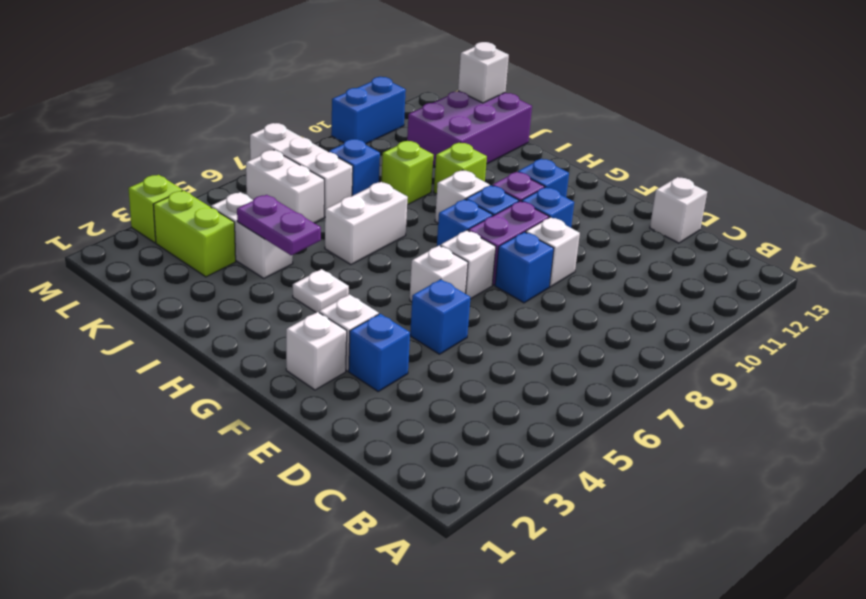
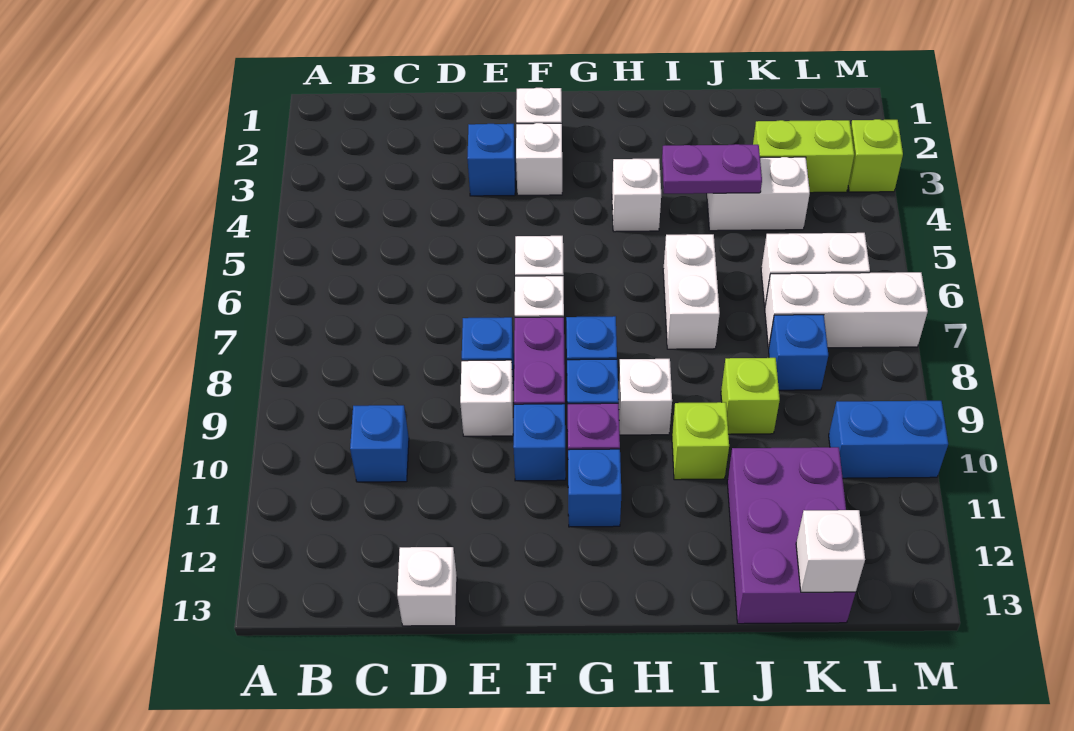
blue 1x1 brick [410,279,470,354] -> blue 1x1 brick moved to [350,405,409,482]
white 1x1 plate [293,269,349,312] -> white 1x1 brick [612,159,661,232]
blue 1x2 brick [331,77,406,144] -> blue 1x2 brick turned to [829,401,948,478]

